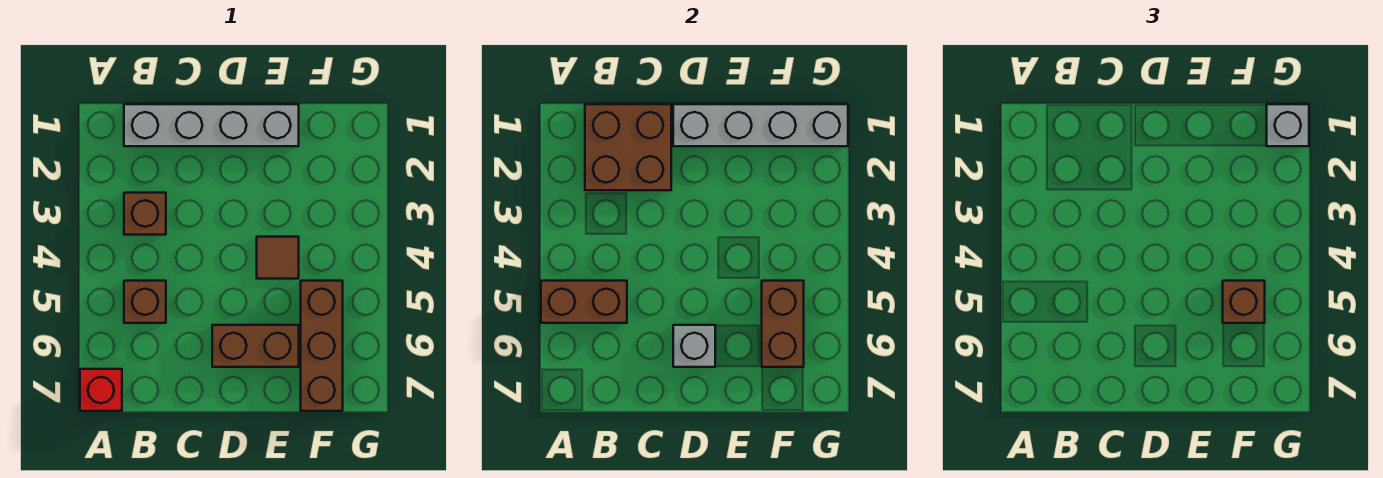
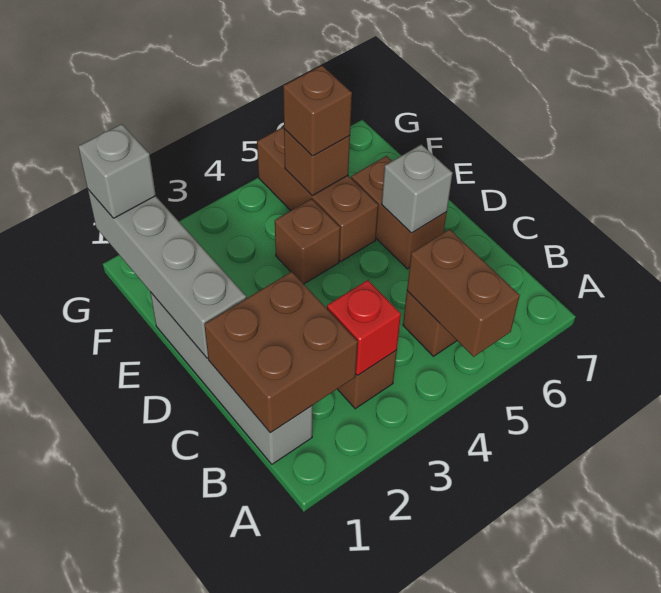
red 1x1 brick [80,369,122,411] -> red 1x1 brick moved to [327,280,401,375]
brown 1x1 tile [257,237,299,279] -> brown 1x1 brick [275,199,340,284]
brown 1x3 brick [301,281,343,411] -> brown 1x3 brick turned to [257,127,378,261]
brown 1x2 brick [762,281,804,367] -> brown 1x1 brick [284,129,350,196]

